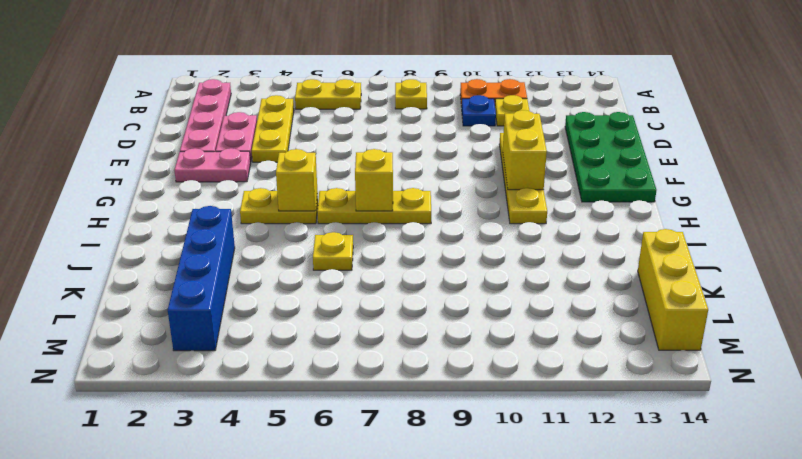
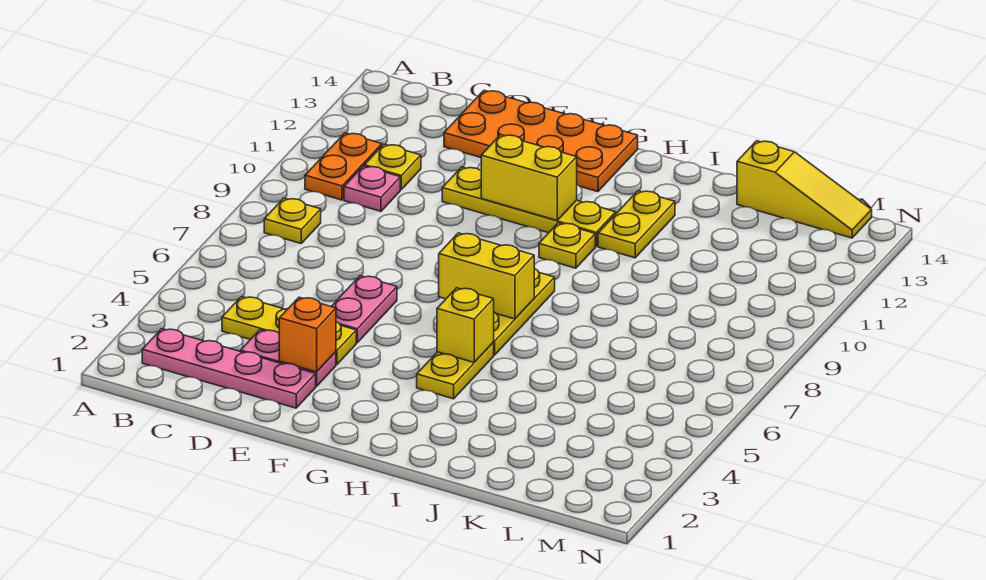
yellow 1x2 plate [295,79,361,109] -> yellow 1x2 plate moved to [598,191,675,258]
blue 1x1 plate [462,95,496,126] -> pink 1x1 plate [344,166,400,211]
green 2x4 plate [565,112,656,202] -> orange 2x4 plate [444,90,638,192]
none -> orange 1x1 brick [279,297,336,372]
pink 1x2 plate [174,148,251,182] -> pink 1x2 plate moved to [331,276,397,343]
yellow 1x1 brick [355,149,393,211] -> yellow 1x2 brick [439,233,534,319]
blue 1x4 brick [168,206,235,351] -> none
yellow 1x1 plate [313,232,353,270] -> yellow 1x1 plate moved to [539,223,595,268]
yellow 1x3 brick [638,229,708,350] -> yellow 1x3 slope [737,141,872,238]

